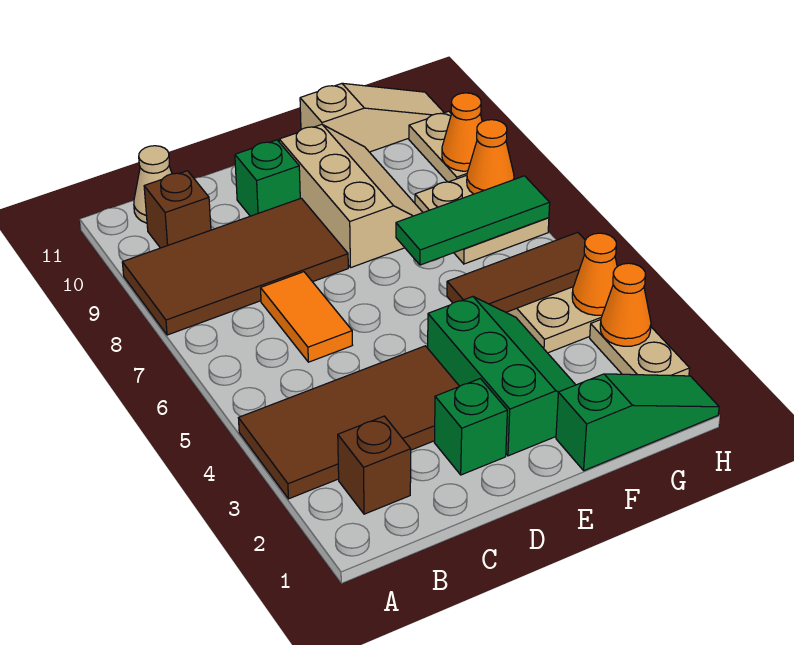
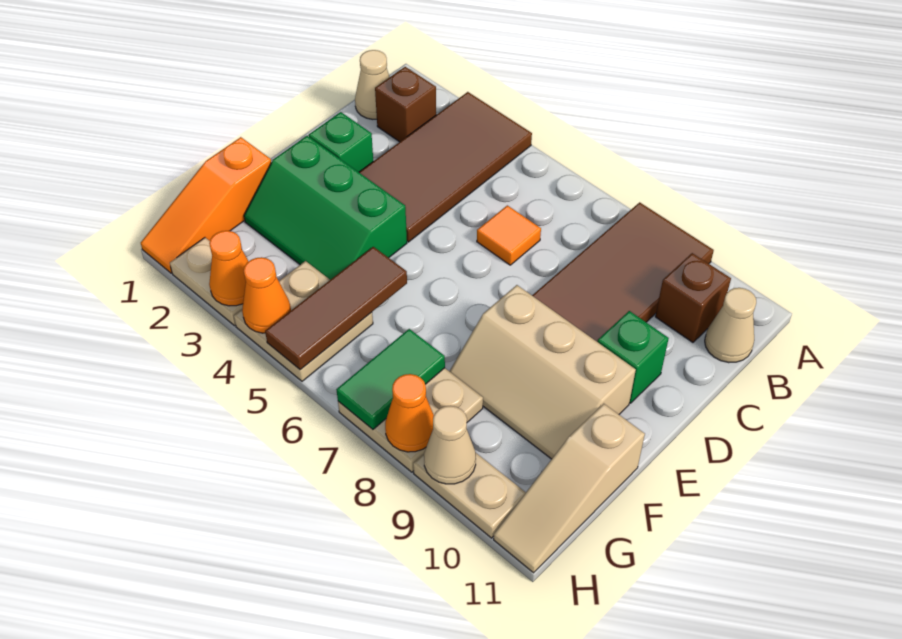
none -> tan 1x1 cone [355,50,390,119]
orange 1x2 tile [261,272,352,362] -> orange 1x1 tile [477,205,541,265]
green 1x3 slope [556,374,719,471] -> orange 1x3 slope [141,137,271,273]
green 1x3 tile [396,176,550,265] -> green 1x2 tile [336,329,445,429]
orange 1x1 cone [442,93,482,171] -> tan 1x1 cone [424,406,476,484]

